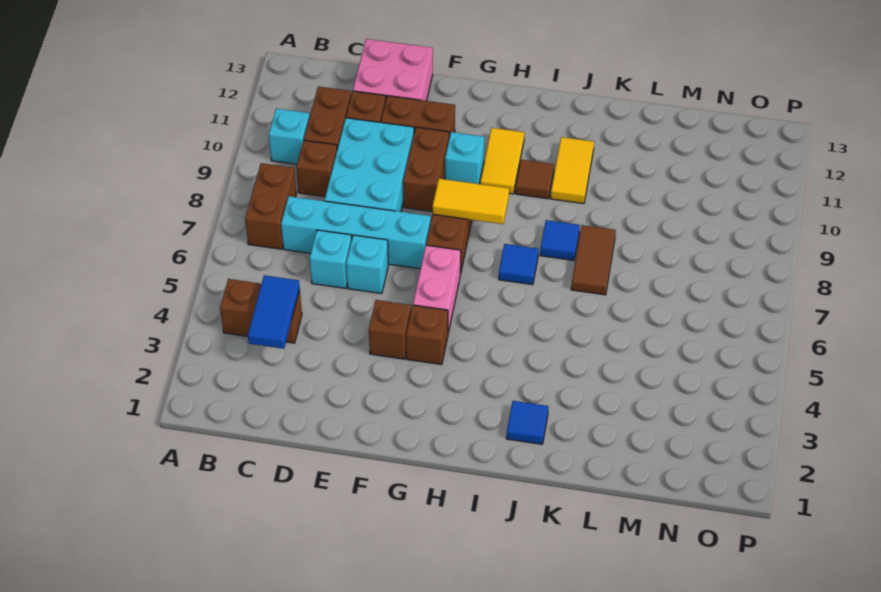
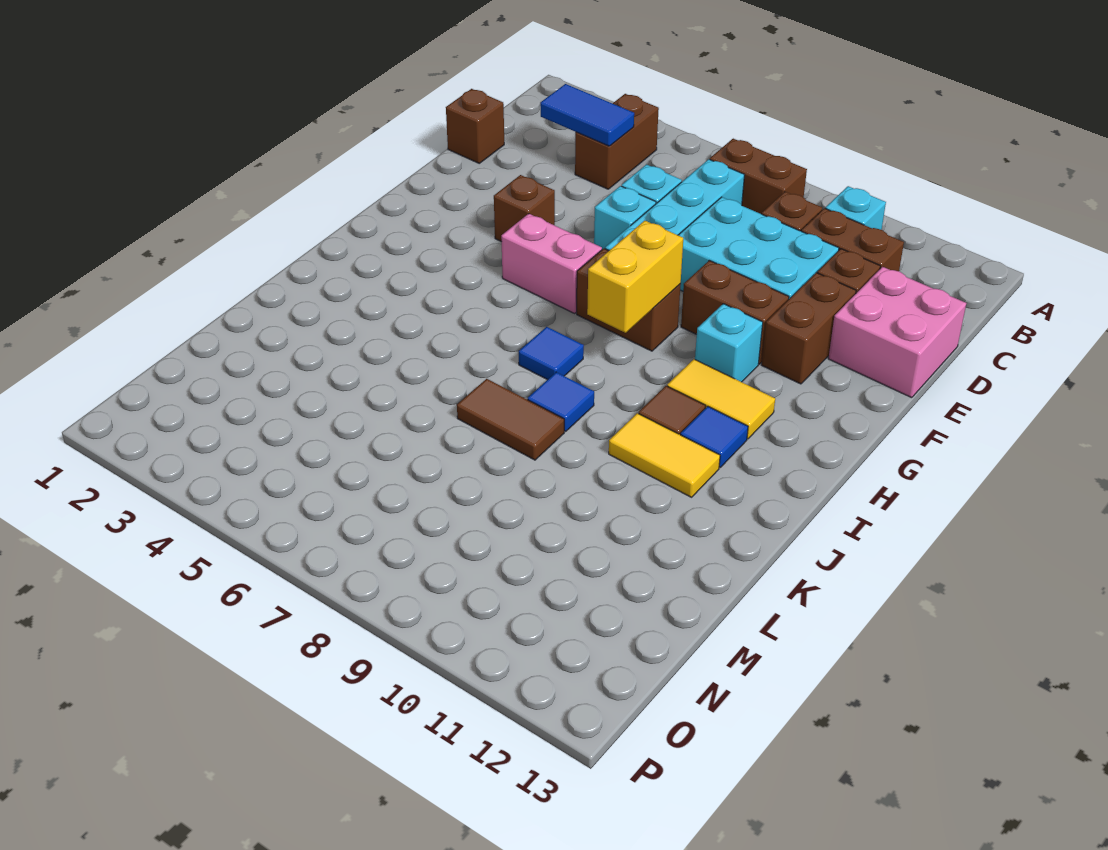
brown 1x1 brick [406,305,448,365] -> brown 1x1 brick moved to [446,89,504,163]
yellow 1x2 tile [433,179,509,224] -> yellow 1x2 brick [587,221,683,333]
blue 1x1 tile [506,401,549,444] -> blue 1x1 tile moved to [681,406,748,467]

